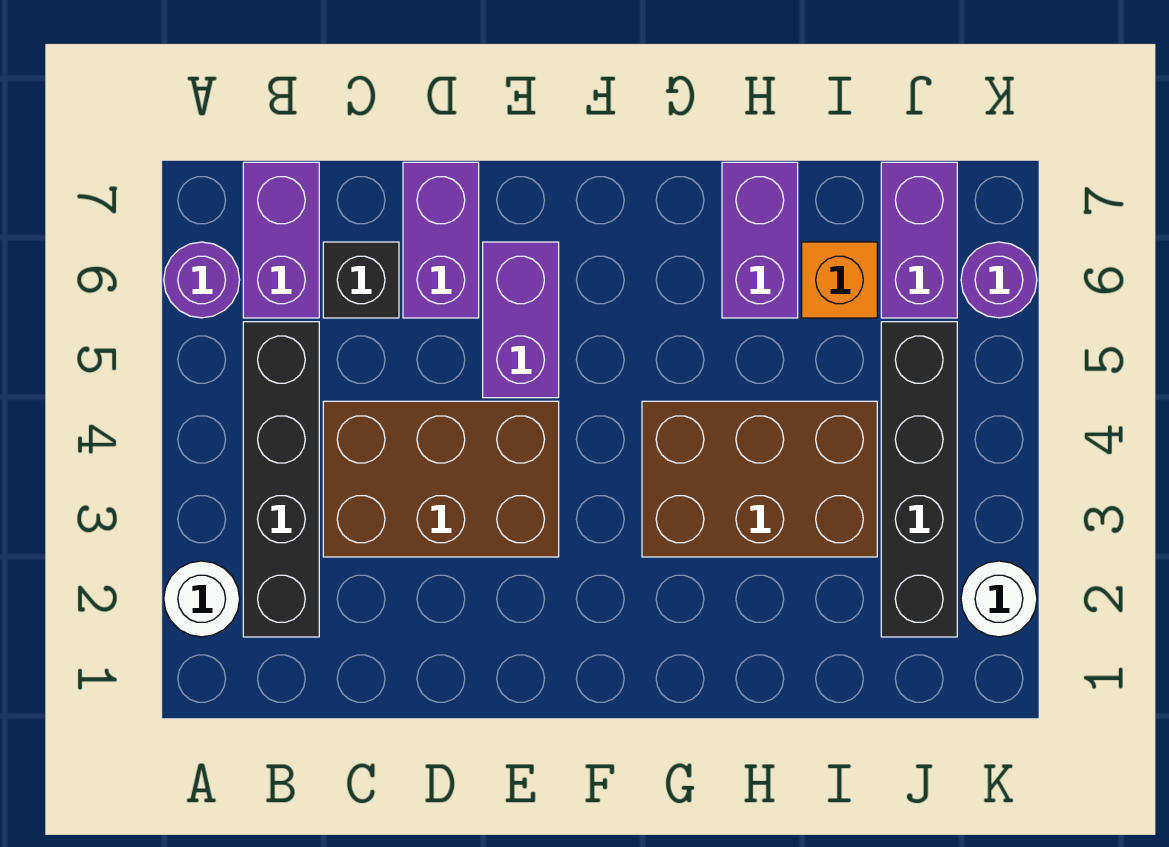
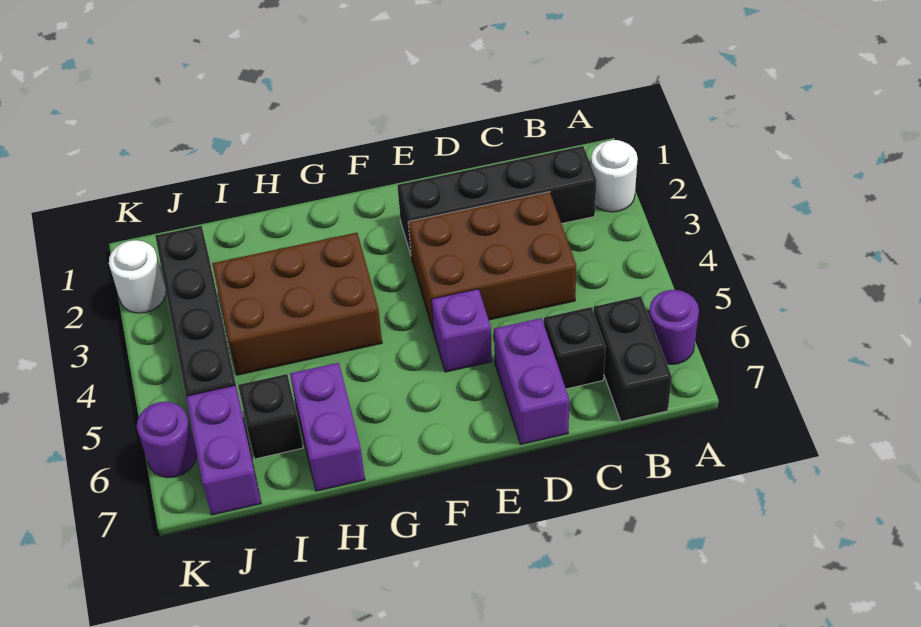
black 1x4 brick [243,322,319,637] -> black 1x4 brick turned to [397,146,596,254]
purple 1x2 brick [243,162,319,318] -> black 1x2 brick [594,296,672,422]
purple 1x2 brick [483,242,559,398] -> purple 1x1 brick [431,289,492,372]
orange 1x1 brick [802,242,877,318] -> black 1x1 brick [238,374,303,459]

